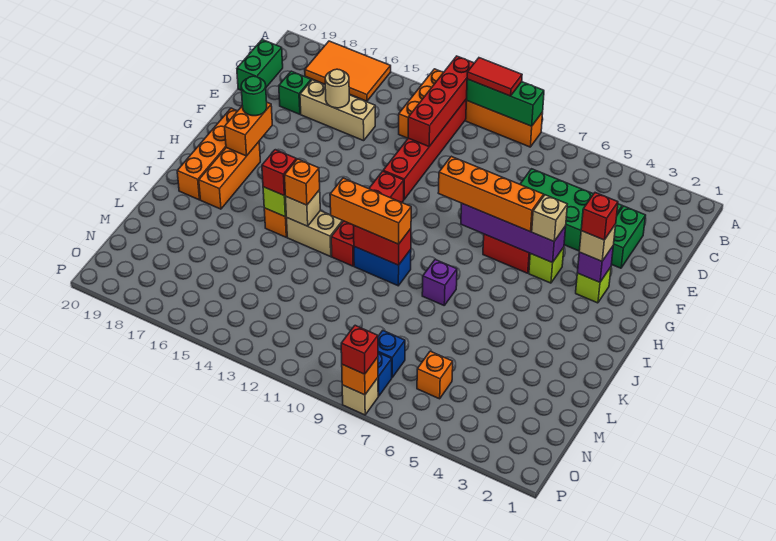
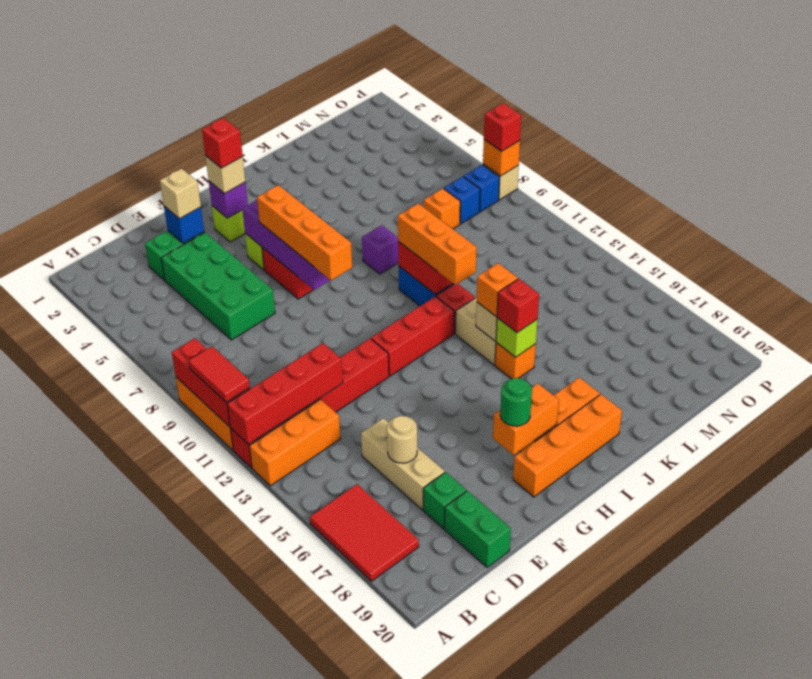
green 1x3 brick [467,79,544,126] -> red 1x3 brick [172,338,250,427]
orange 2x3 tile [305,41,391,101] -> red 2x3 tile [310,484,419,581]
green 1x2 brick [237,40,283,90] -> green 1x2 brick turned to [445,491,511,567]
none -> blue 1x1 brick [164,206,204,243]
tan 1x1 brick [532,195,567,241] -> tan 1x1 brick moved to [160,169,201,219]
orange 1x1 brick [417,351,453,399] -> orange 1x1 brick moved to [424,188,460,229]

